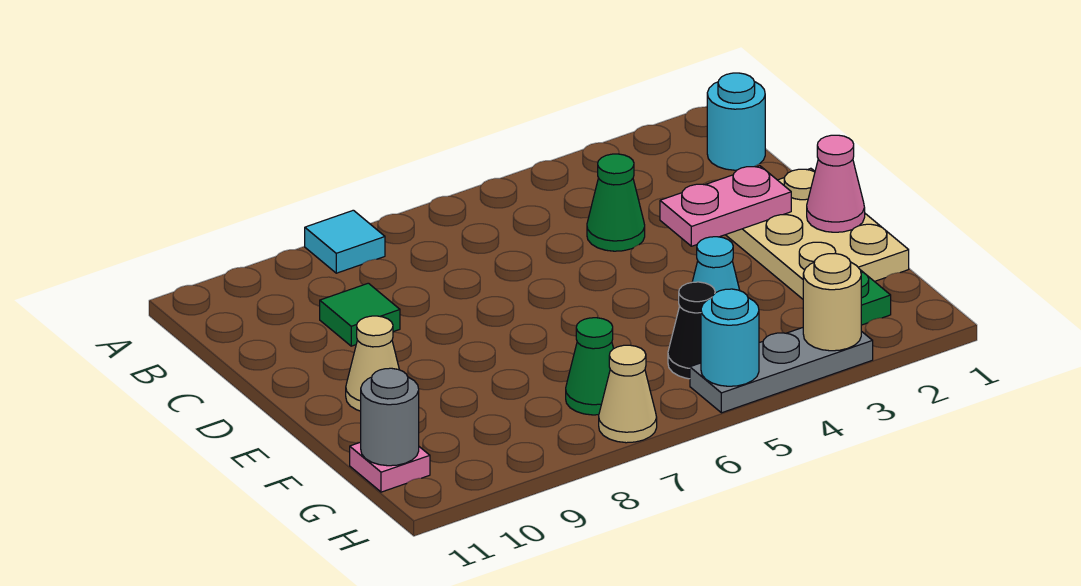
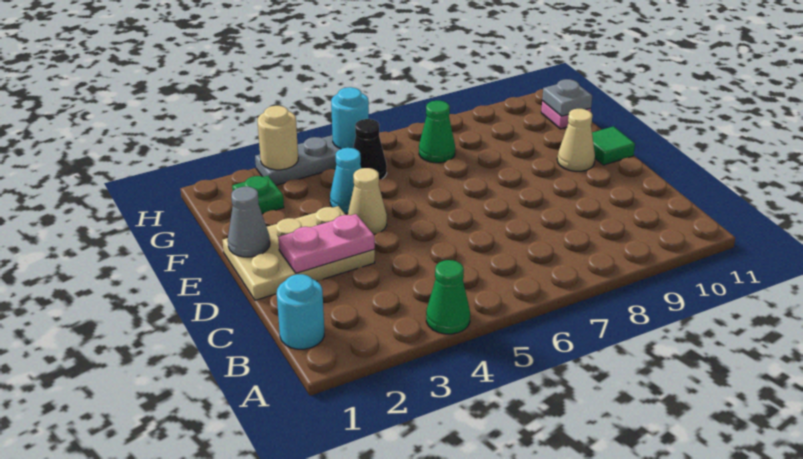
cyan 1x1 tile [305,210,385,273] -> none
green 1x1 cone [587,154,645,251] -> green 1x1 cone moved to [426,260,470,334]
green 1x1 tile [320,283,400,346] -> green 1x1 tile moved to [592,126,635,165]
tan 2x3 plate [726,168,909,299] -> tan 2x3 plate turned to [222,206,375,300]
pink 1x1 cone [807,135,865,232] -> grey 1x1 cone [228,187,270,257]
grey 1x1 round brick [361,368,419,466] -> grey 1x1 plate [542,79,592,116]
tan 1x1 cone [599,345,657,443] -> tan 1x1 cone moved to [348,168,387,234]

